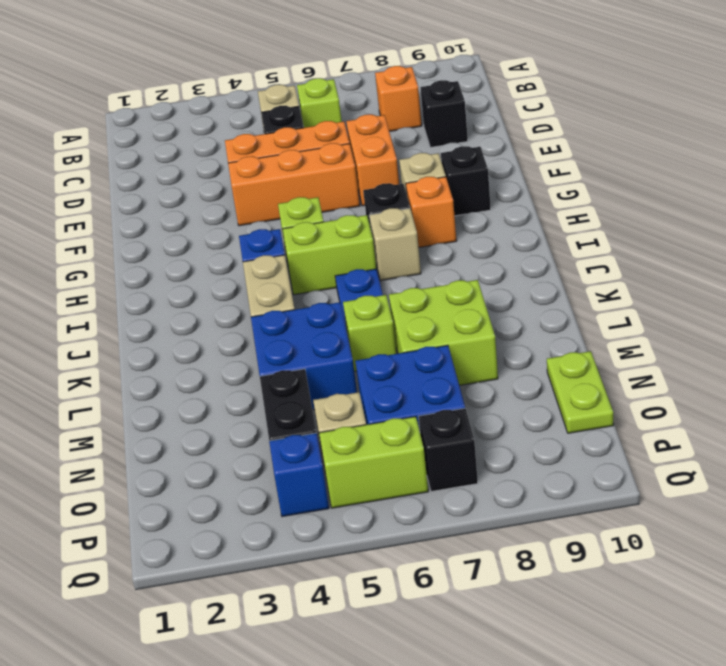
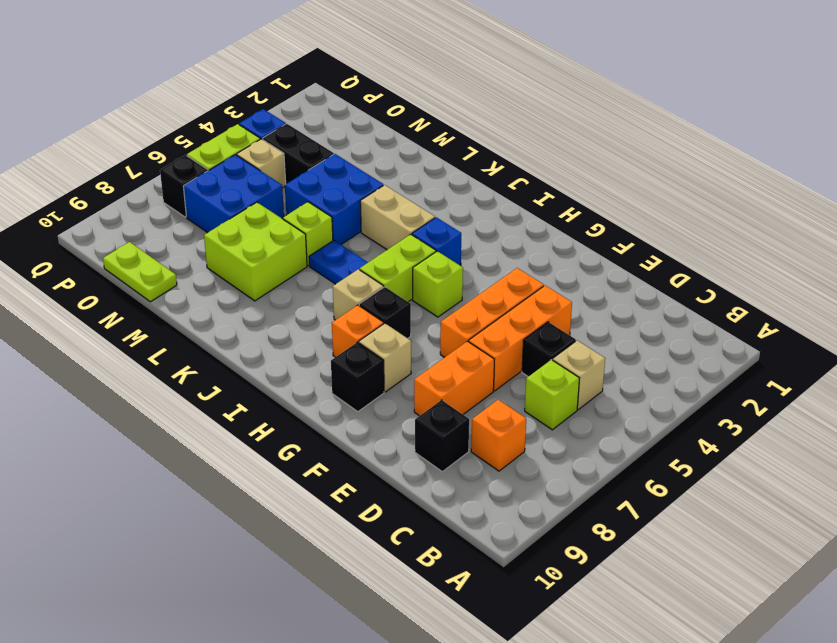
orange 1x2 brick [346,114,399,206] -> orange 1x2 brick turned to [414,341,494,416]

